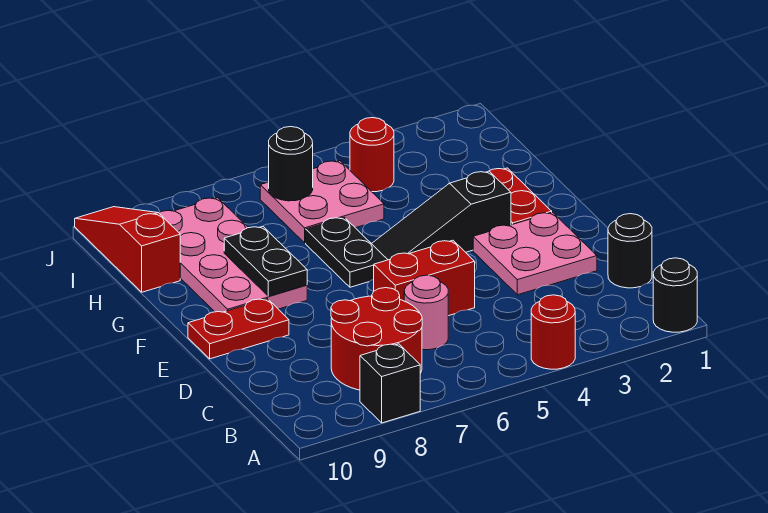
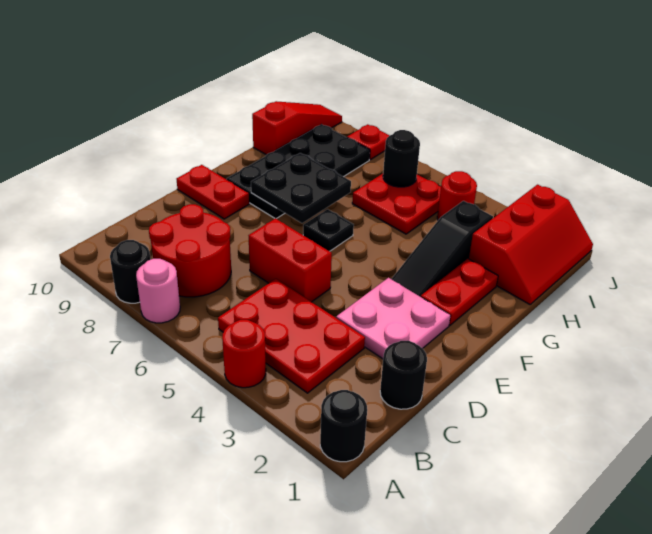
black 1x1 brick [360,344,420,423] -> black 1x1 round brick [110,240,150,303]
none -> red 2x3 plate [218,279,365,393]
pink 1x1 round brick [404,275,448,350] -> pink 1x1 round brick moved to [136,259,180,323]
black 1x3 slope [372,171,511,260] -> black 1x3 slope turned to [392,201,493,297]
black 1x2 plate [306,217,388,287] -> black 1x1 plate [303,209,354,251]
pink 2x4 plate [159,198,307,312] -> black 2x4 plate [227,124,370,219]
black 1x2 plate [224,226,307,296] -> black 2x2 plate [251,153,351,223]
none -> red 2x3 slope [469,185,593,304]
pink 2x2 plate [260,161,384,243] -> red 2x2 plate [352,174,441,234]
none -> red 1x1 plate [347,124,389,160]

